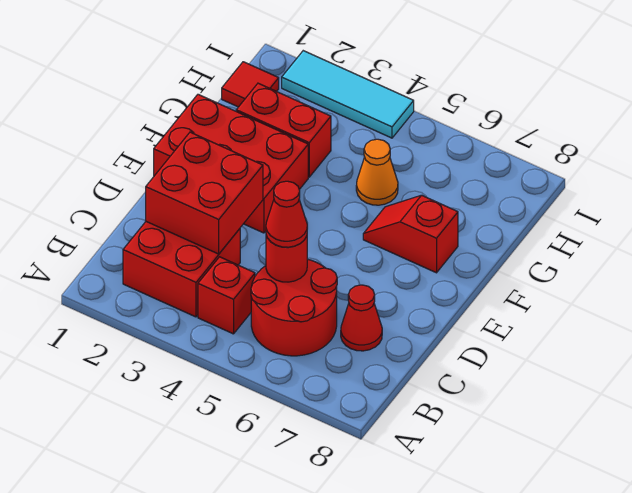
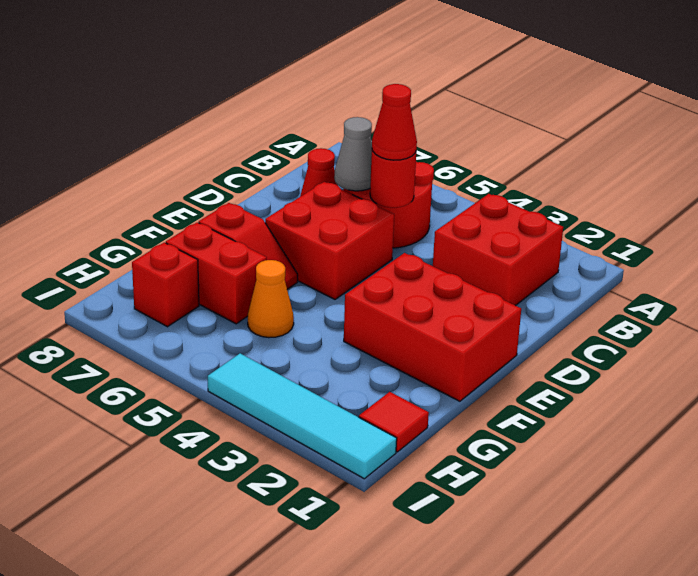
red 1x1 brick [198,257,255,334] -> red 1x1 brick moved to [132,242,199,327]
red 2x2 brick [146,132,263,254] -> red 2x2 brick moved to [265,182,394,299]
none -> grey 1x1 cone [334,117,372,191]
red 1x2 brick [236,83,331,177] -> red 1x2 brick moved to [166,222,267,324]
cyan 1x3 tile [282,51,414,138] -> cyan 1x4 tile [208,353,397,479]

